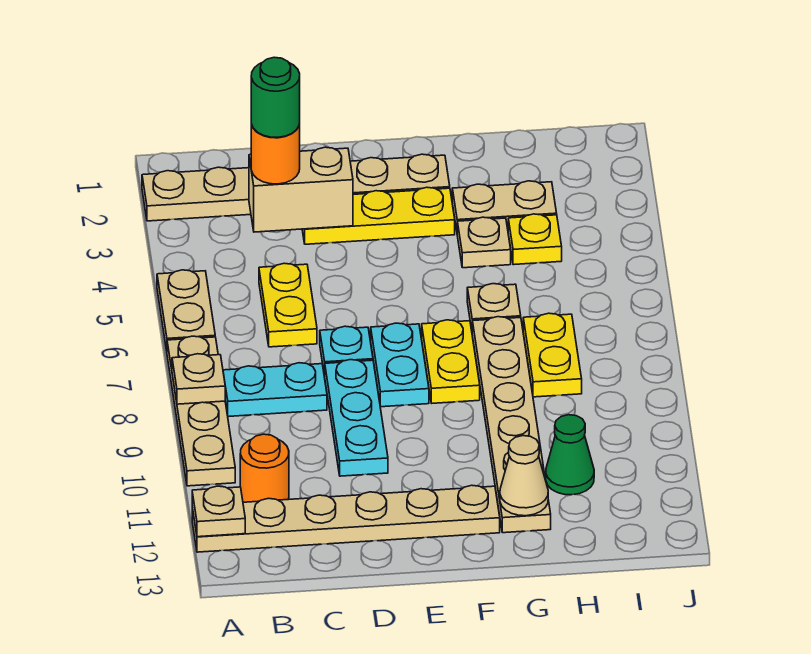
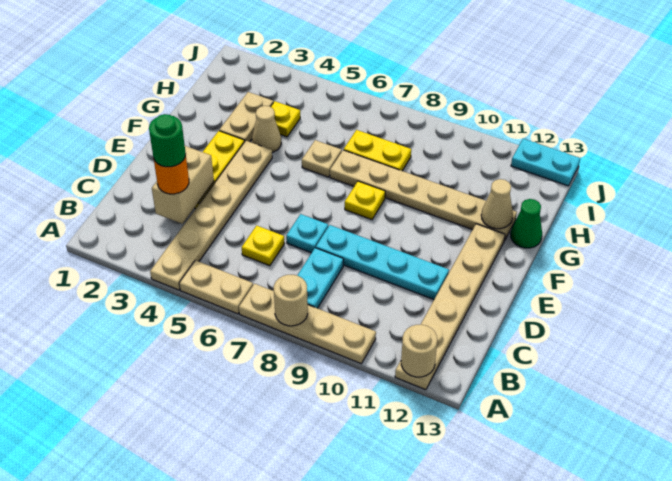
tan 1x6 plate [142,154,450,221] -> tan 1x6 plate moved to [150,141,272,290]
tan 1x1 plate [172,354,225,404] -> tan 1x1 round brick [274,275,308,326]
tan 1x1 plate [192,486,245,537] -> tan 1x1 round brick [401,325,437,377]
orange 1x1 round brick [240,434,289,502] -> none
yellow 1x2 plate [259,263,317,347] -> yellow 1x1 plate [242,225,284,266]
cyan 1x3 plate [324,360,388,476] -> cyan 1x4 plate [316,225,449,300]
cyan 1x2 plate [371,323,429,407] -> cyan 1x2 plate moved to [511,139,580,186]
yellow 1x2 plate [422,320,480,403] -> yellow 1x1 plate [345,181,385,220]
tan 1x1 plate [457,217,511,268] -> tan 1x1 cone [252,106,281,153]
green 1x1 cone [546,415,594,495] -> green 1x1 cone moved to [511,199,542,248]

